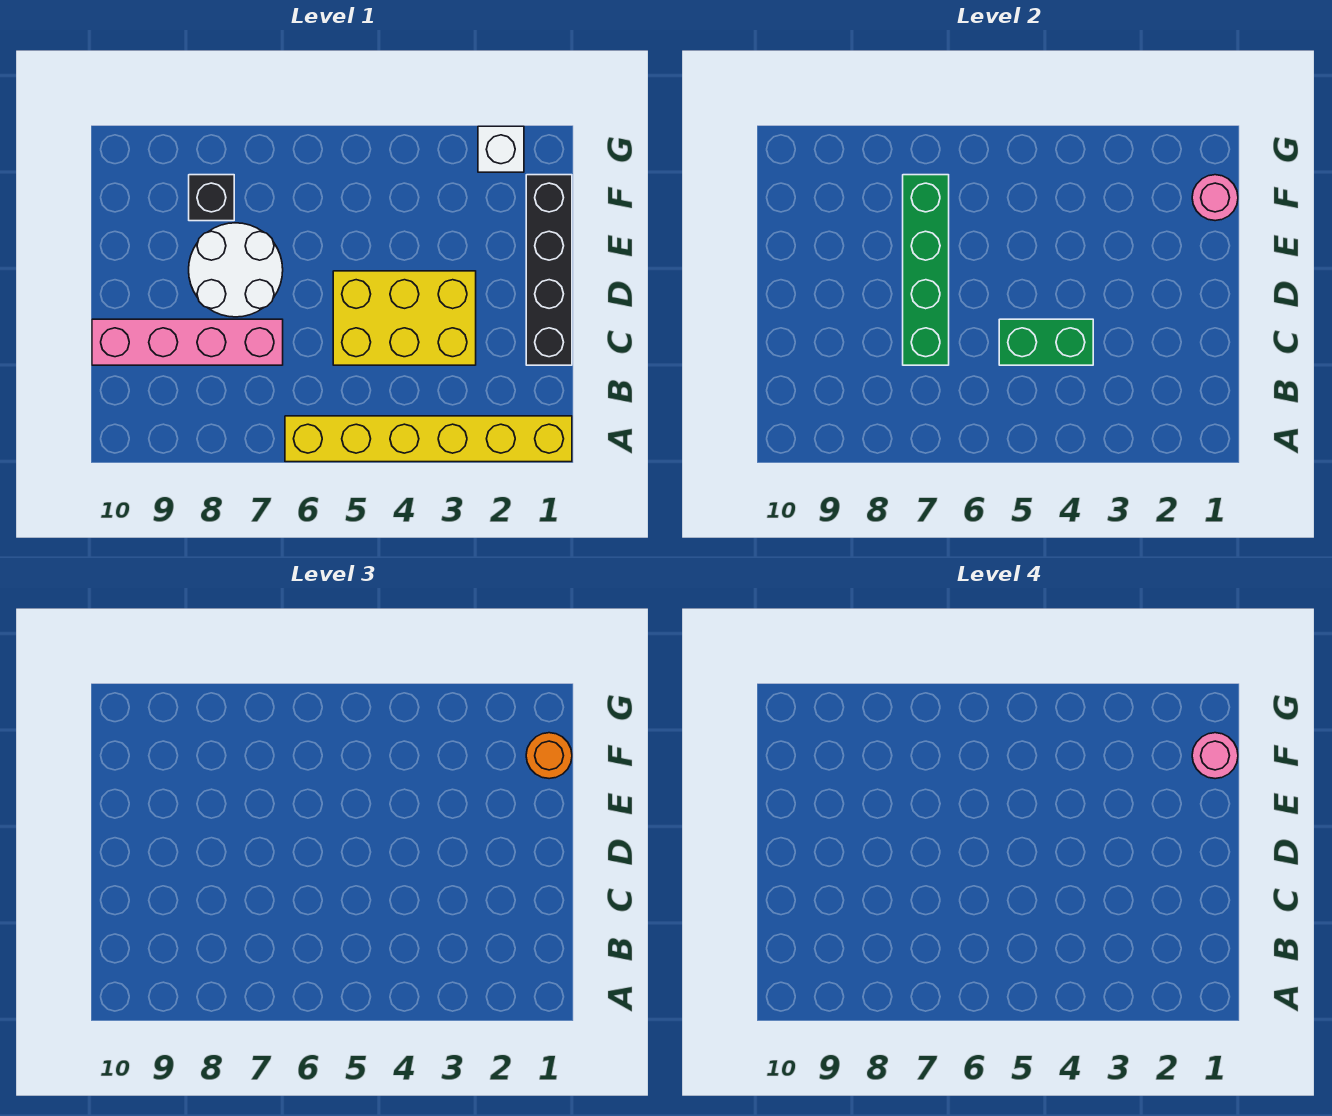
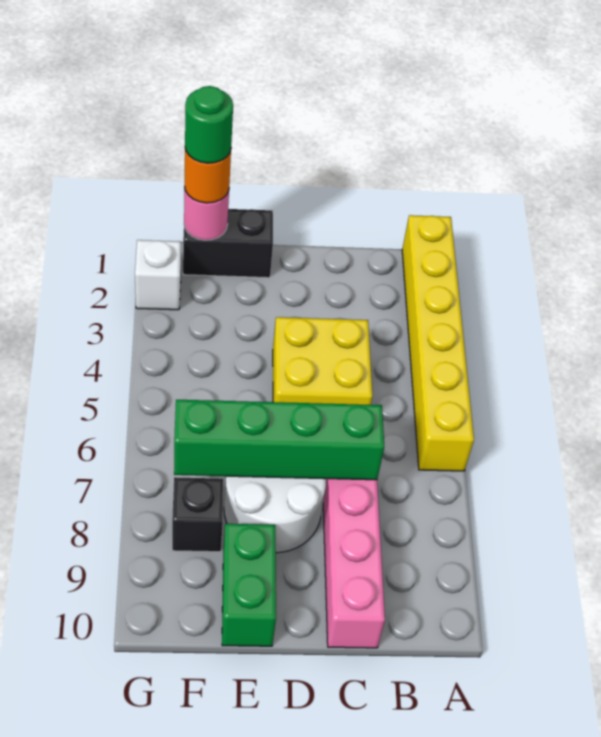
black 1x4 brick [526,175,572,365] -> black 1x2 brick [183,209,273,278]
yellow 2x3 brick [333,271,476,365] -> yellow 2x2 brick [273,317,372,405]
green 1x2 brick [999,319,1093,365] -> green 1x2 brick moved to [222,524,276,646]
pink 1x1 round brick [1192,733,1238,779] -> green 1x1 round brick [185,86,233,163]

